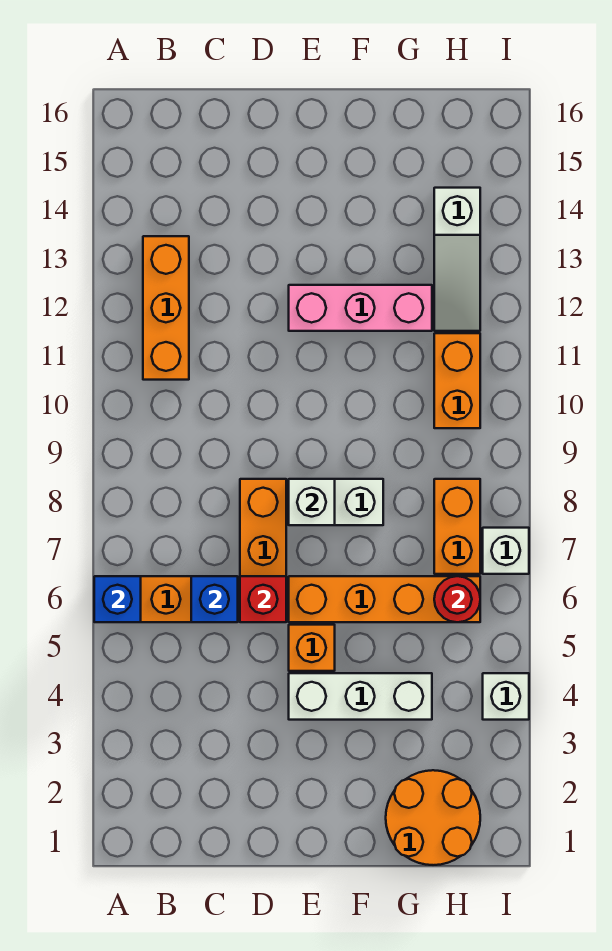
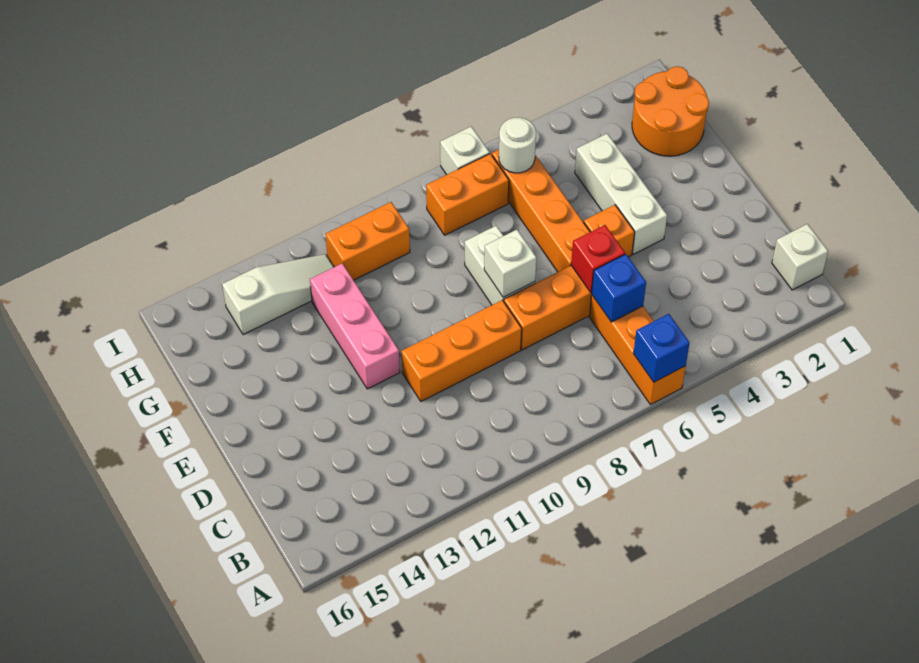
orange 1x3 brick [143,236,189,380] -> orange 1x3 brick moved to [401,300,522,401]
red 1x1 round brick [434,576,480,622] -> white 1x1 round brick [499,117,536,173]
white 1x1 brick [483,673,529,720] -> white 1x1 brick moved to [772,224,828,290]

